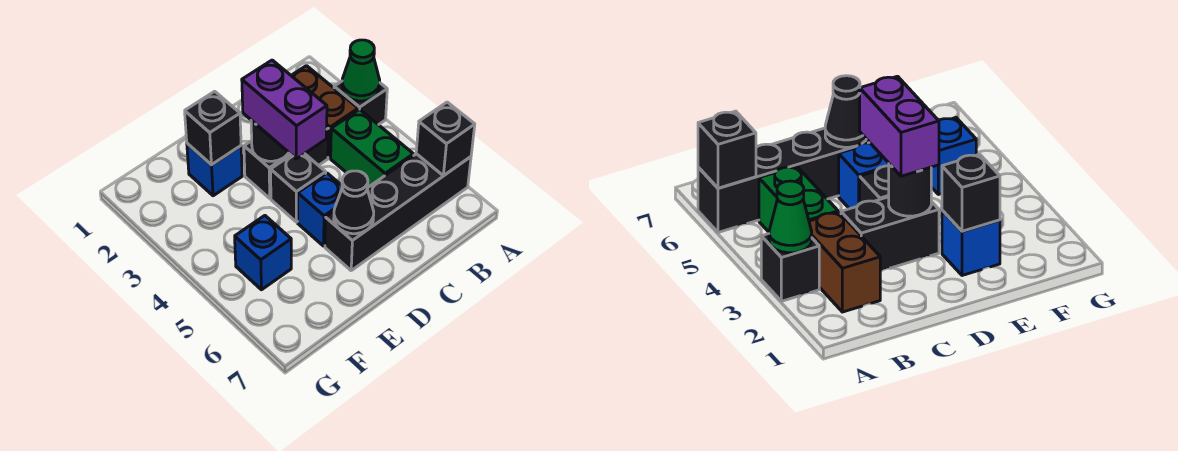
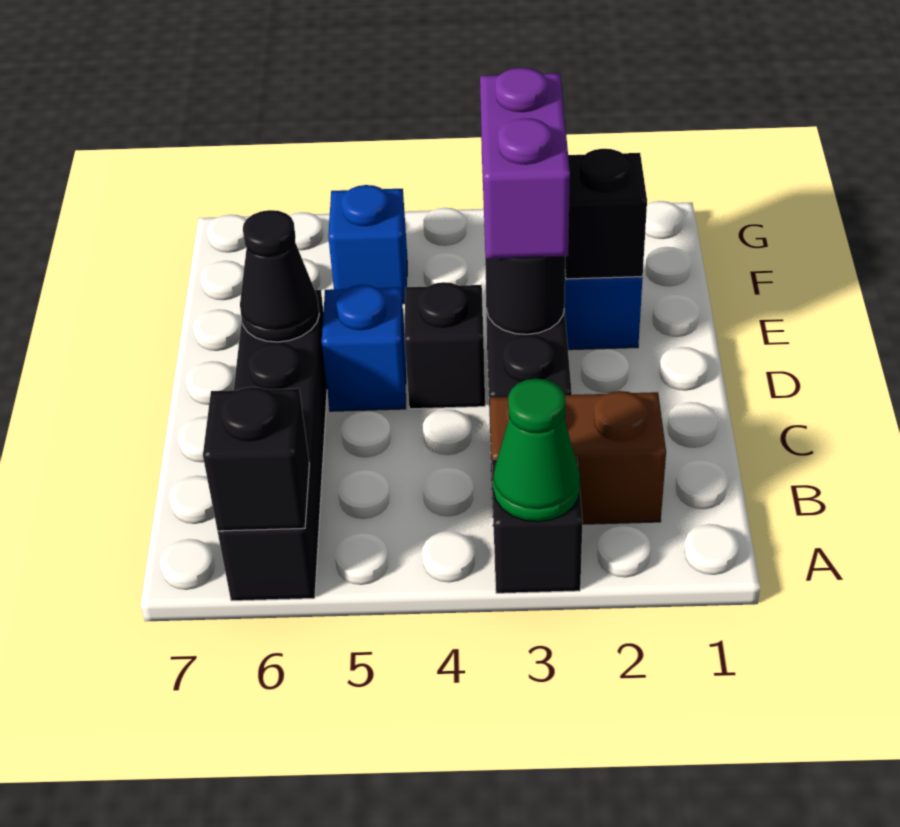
green 1x2 brick [331,109,413,187] -> none
purple 1x2 brick [242,60,327,159] -> purple 1x2 brick turned to [480,68,570,259]

